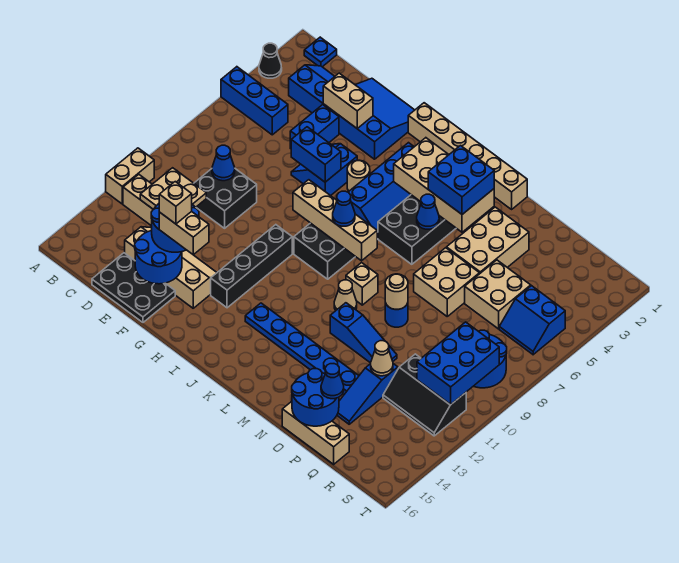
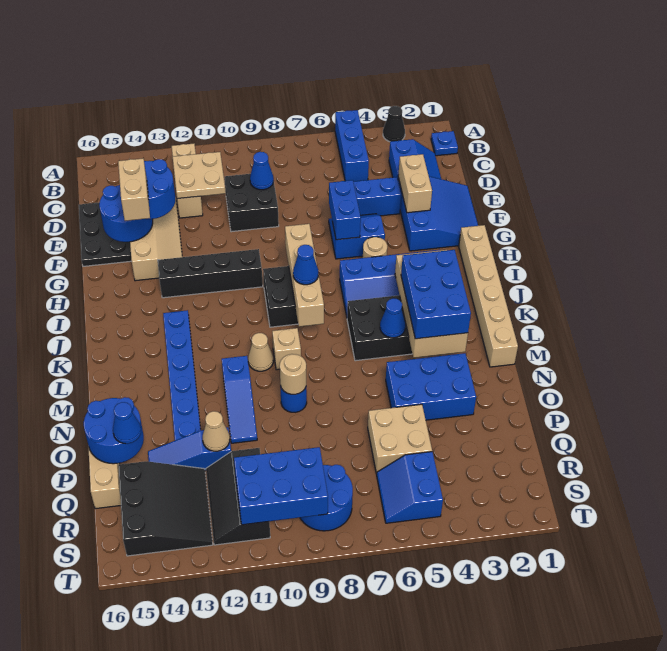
tan 1x2 brick [106,148,154,204] -> none
tan 1x1 brick [159,182,192,224] -> none
blue 2x2 brick [428,146,494,214] -> blue 2x3 brick [401,250,471,339]
tan 2x3 brick [446,207,529,273] -> blue 2x3 brick [386,353,476,420]
tan 2x2 brick [414,248,480,316] -> none
none -> black 3x3 slope [118,461,213,556]

